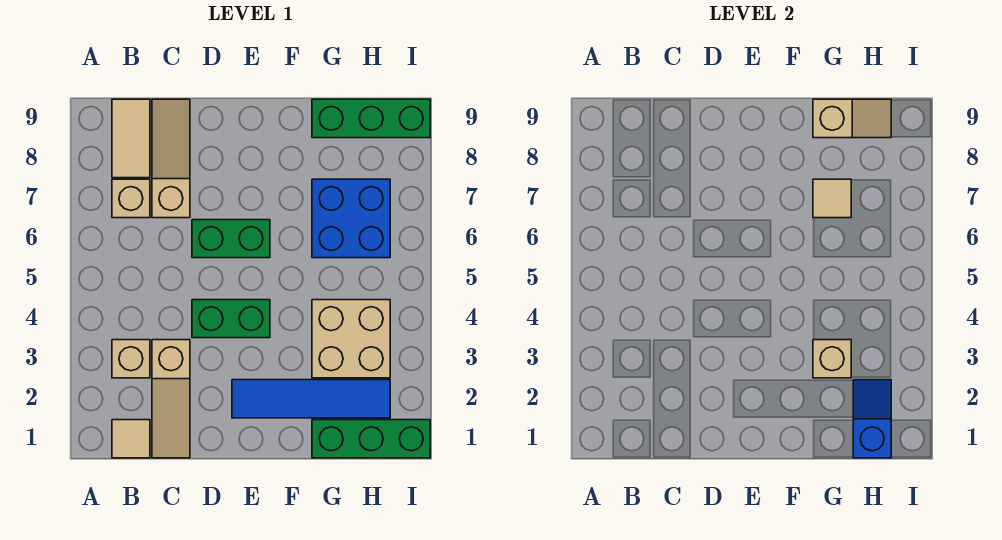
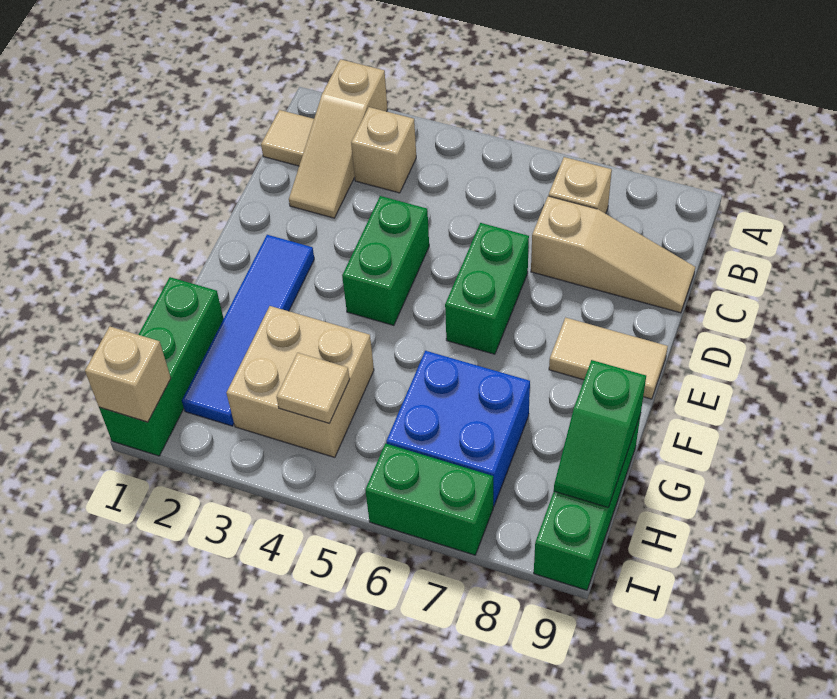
tan 1x2 tile [112,99,150,178] -> tan 1x2 tile moved to [549,318,668,399]
tan 1x3 slope [152,340,190,458] -> tan 1x3 slope turned to [289,59,388,218]
tan 1x1 brick [813,340,851,378] -> tan 1x1 brick moved to [85,326,171,422]
tan 1x1 tile [813,179,851,218] -> tan 1x1 tile moved to [277,353,350,423]
tan 1x2 slope [813,99,891,138] -> green 1x2 slope [554,360,646,507]
blue 1x2 slope [853,380,891,458] -> none
none -> green 1x2 brick [365,443,493,555]

